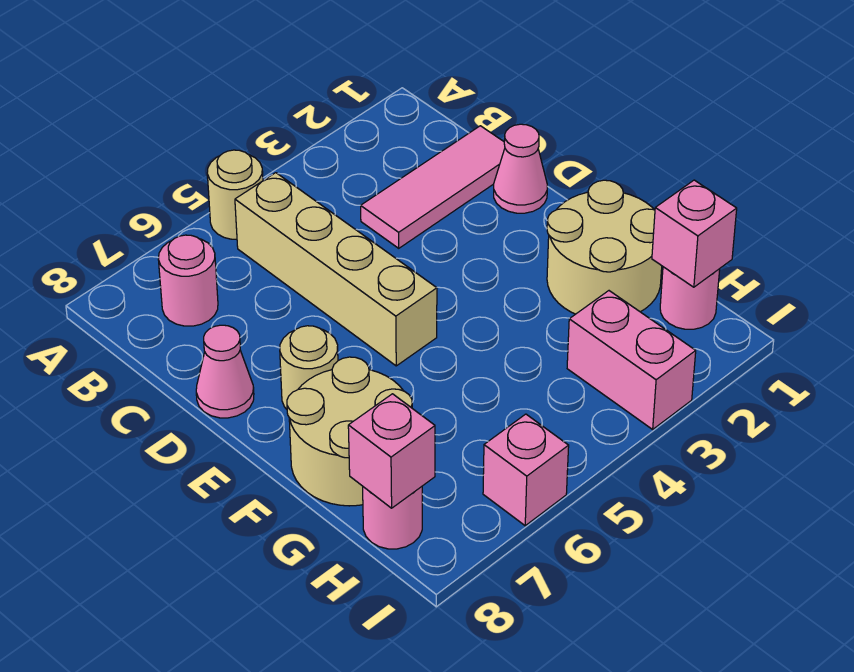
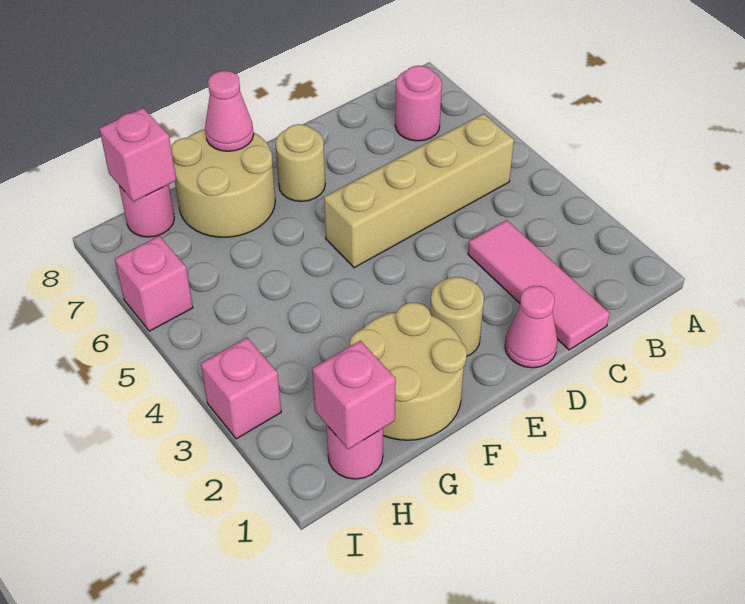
tan 1x1 round brick [207,150,263,239] -> tan 1x1 round brick moved to [430,277,484,356]
pink 1x1 cone [196,325,254,418] -> pink 1x1 cone moved to [205,71,254,151]
pink 1x2 brick [567,291,696,429] -> pink 1x1 brick [201,338,281,439]

